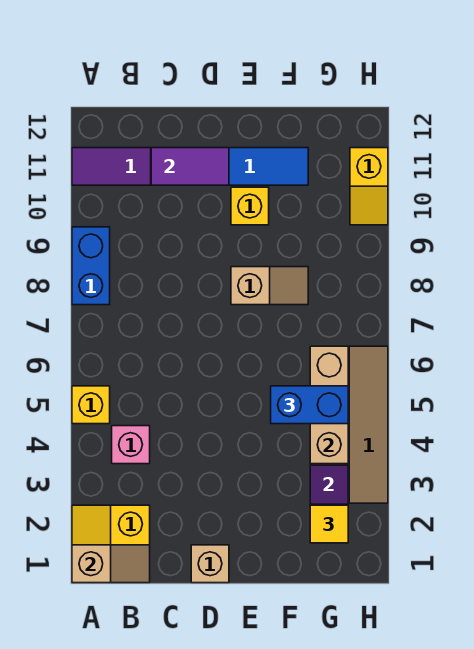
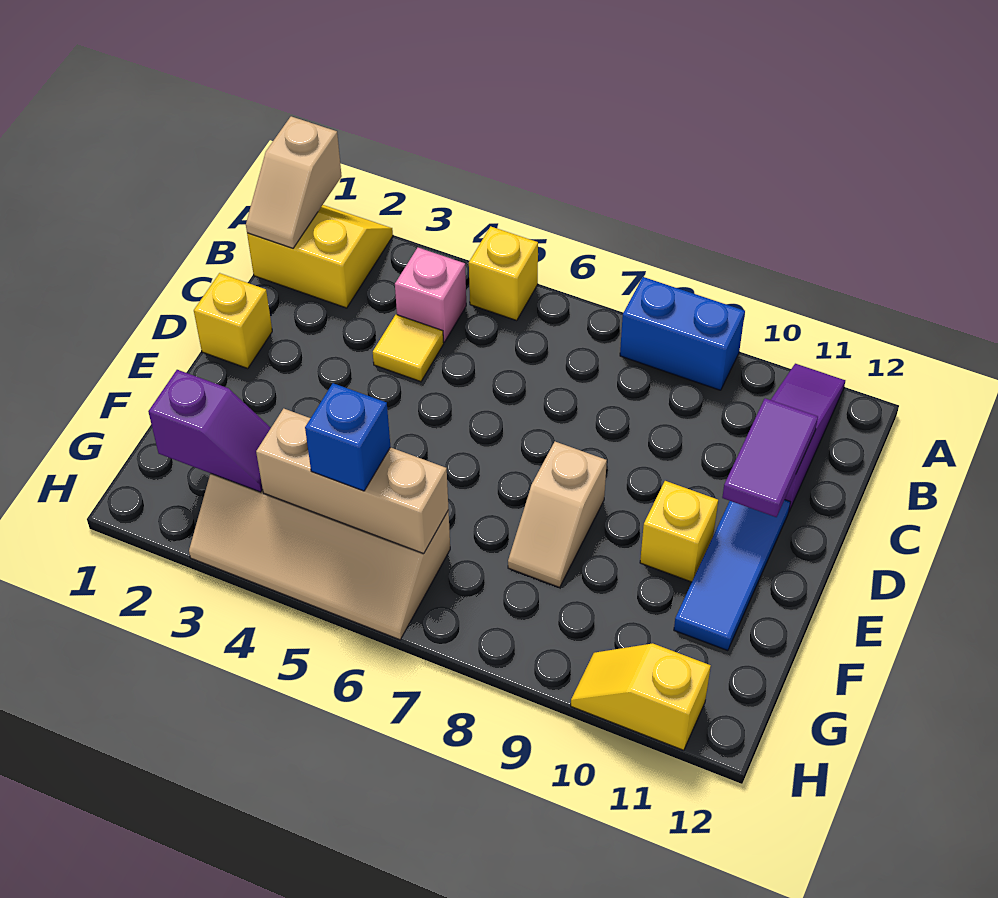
tan 1x1 brick [191,545,229,583] -> yellow 1x1 brick [194,273,272,369]
blue 1x2 brick [271,386,348,424] -> blue 1x1 brick [305,383,390,491]
yellow 1x1 tile [310,505,348,543] -> yellow 1x1 tile moved to [373,315,444,382]

